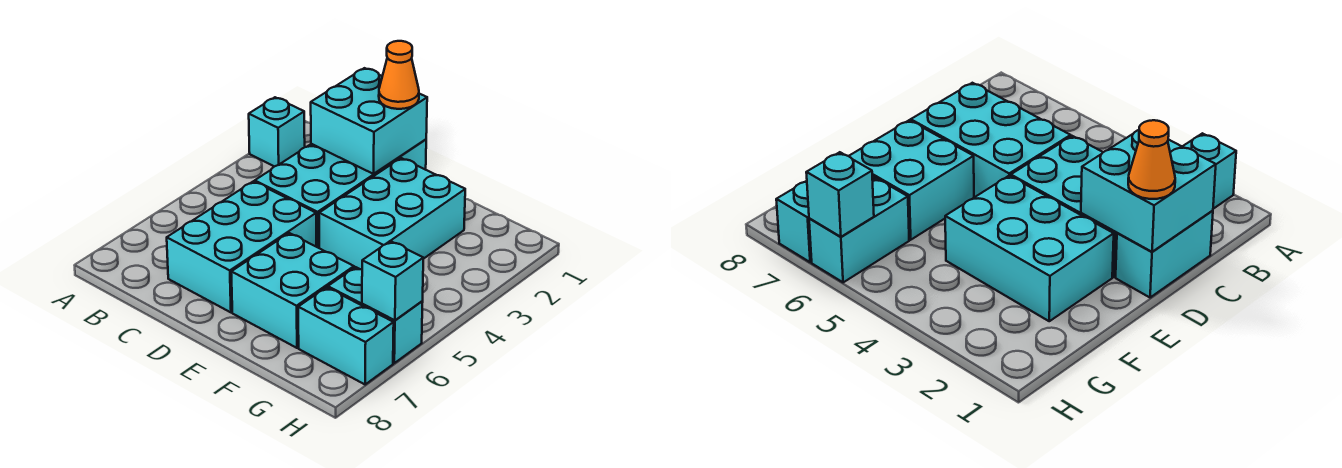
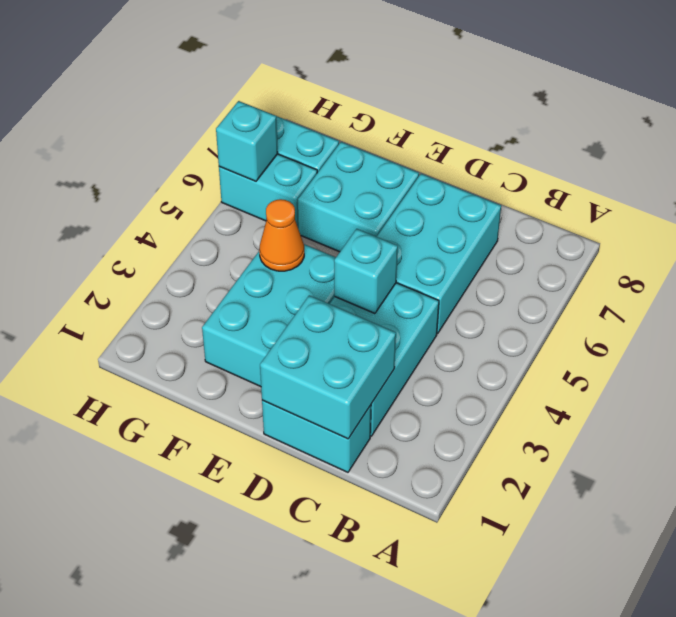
cyan 1x1 brick [249,97,305,167] -> cyan 1x1 brick moved to [334,229,398,314]
orange 1x1 cone [379,41,419,109] -> orange 1x1 cone moved to [259,199,304,271]

